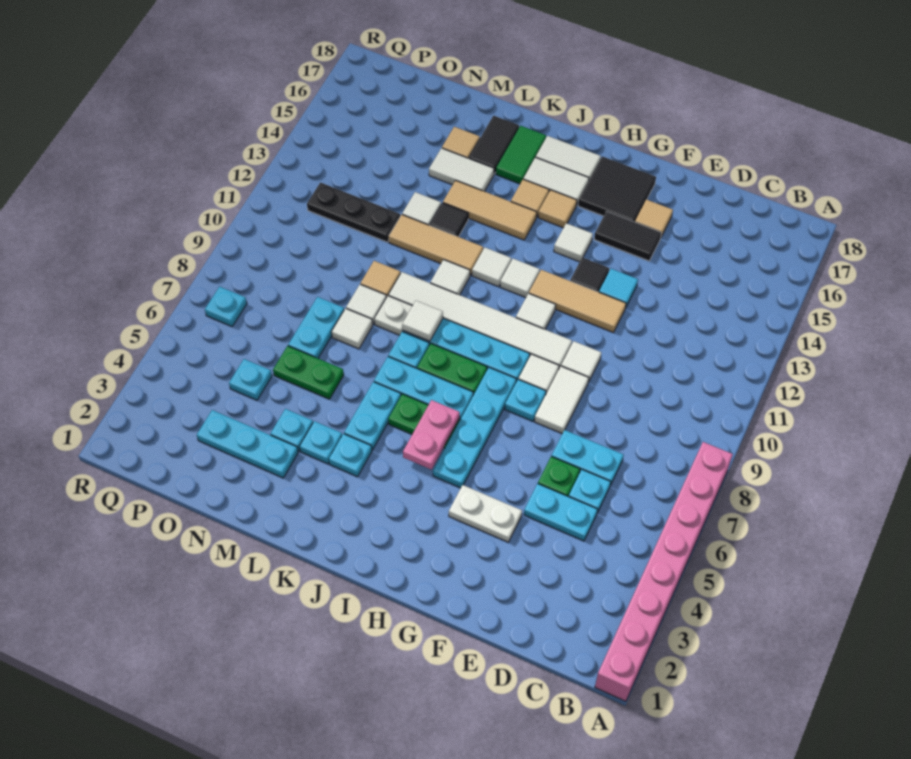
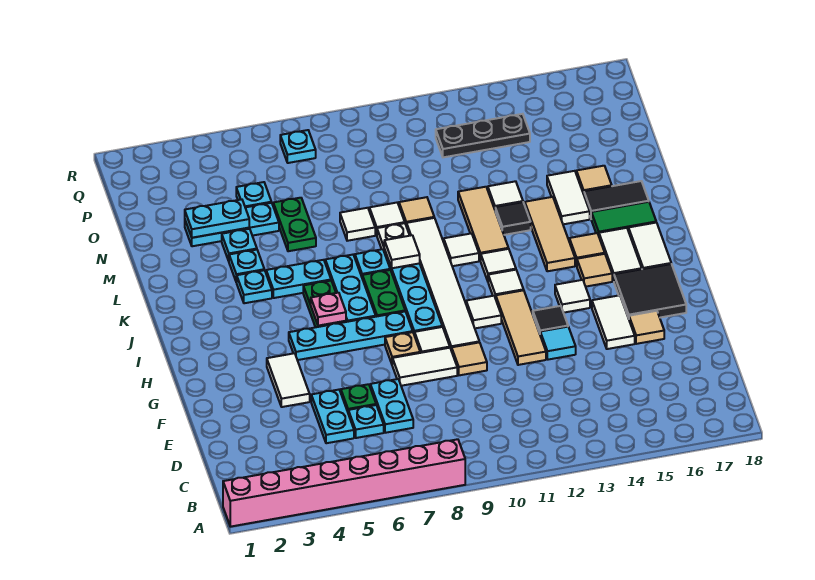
white 1x2 plate [449,485,522,542] -> white 1x2 tile [267,353,310,407]
white 1x1 tile [561,341,601,382] -> tan 1x1 tile [452,342,487,375]
black 1x2 tile [594,211,661,261] -> white 1x2 tile [592,295,635,349]
cyan 1x1 plate [505,379,546,421] -> tan 1x1 plate [385,332,420,364]
pink 1x2 plate [403,400,460,470] -> pink 1x1 plate [311,293,346,326]
cyan 1x3 plate [197,410,298,478] -> cyan 1x3 plate turned to [185,203,279,246]
cyan 1x2 plate [288,297,344,358] -> cyan 1x2 plate moved to [185,199,249,238]
black 1x3 plate [307,183,400,242] -> black 1x3 plate turned to [436,114,530,157]

